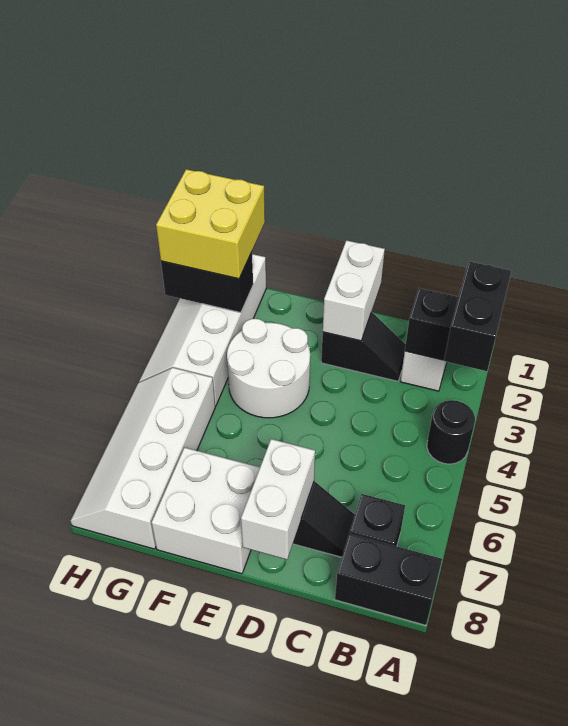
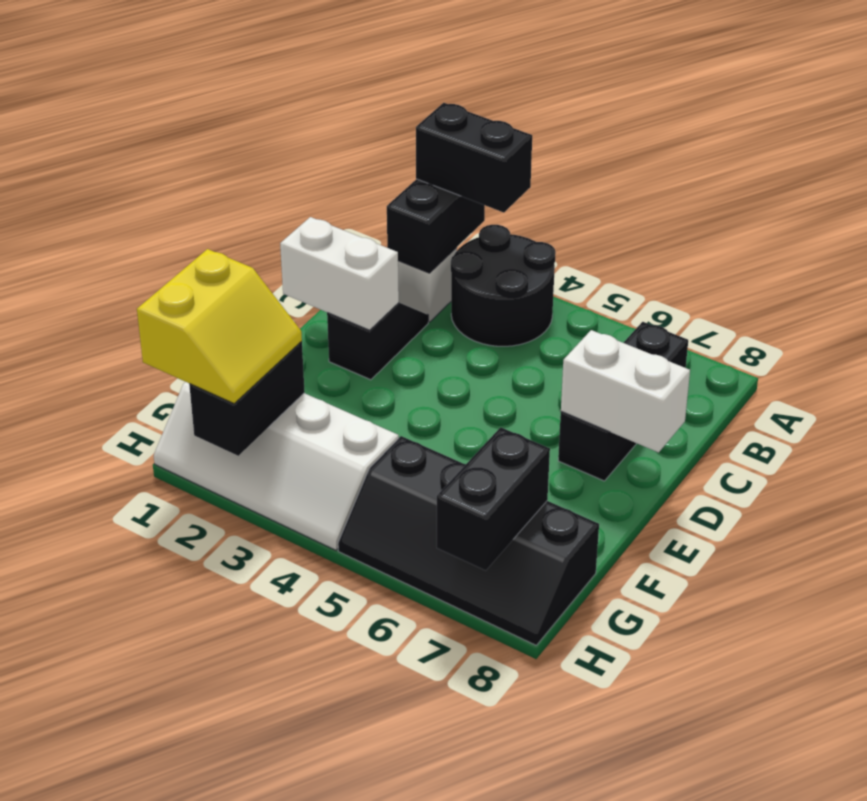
black 1x1 round brick [427,400,475,464] -> black 2x2 round brick [451,225,556,346]
black 1x2 brick [335,534,442,625] -> black 1x2 brick moved to [437,427,550,570]
white 2x2 round brick [227,319,310,418] -> none
white 2x2 brick [152,448,260,574] -> none
yellow 2x2 brick [156,169,265,279] -> yellow 2x2 slope [137,249,302,404]
white 2x4 slope [71,368,215,549] -> black 2x4 slope [338,436,599,645]

